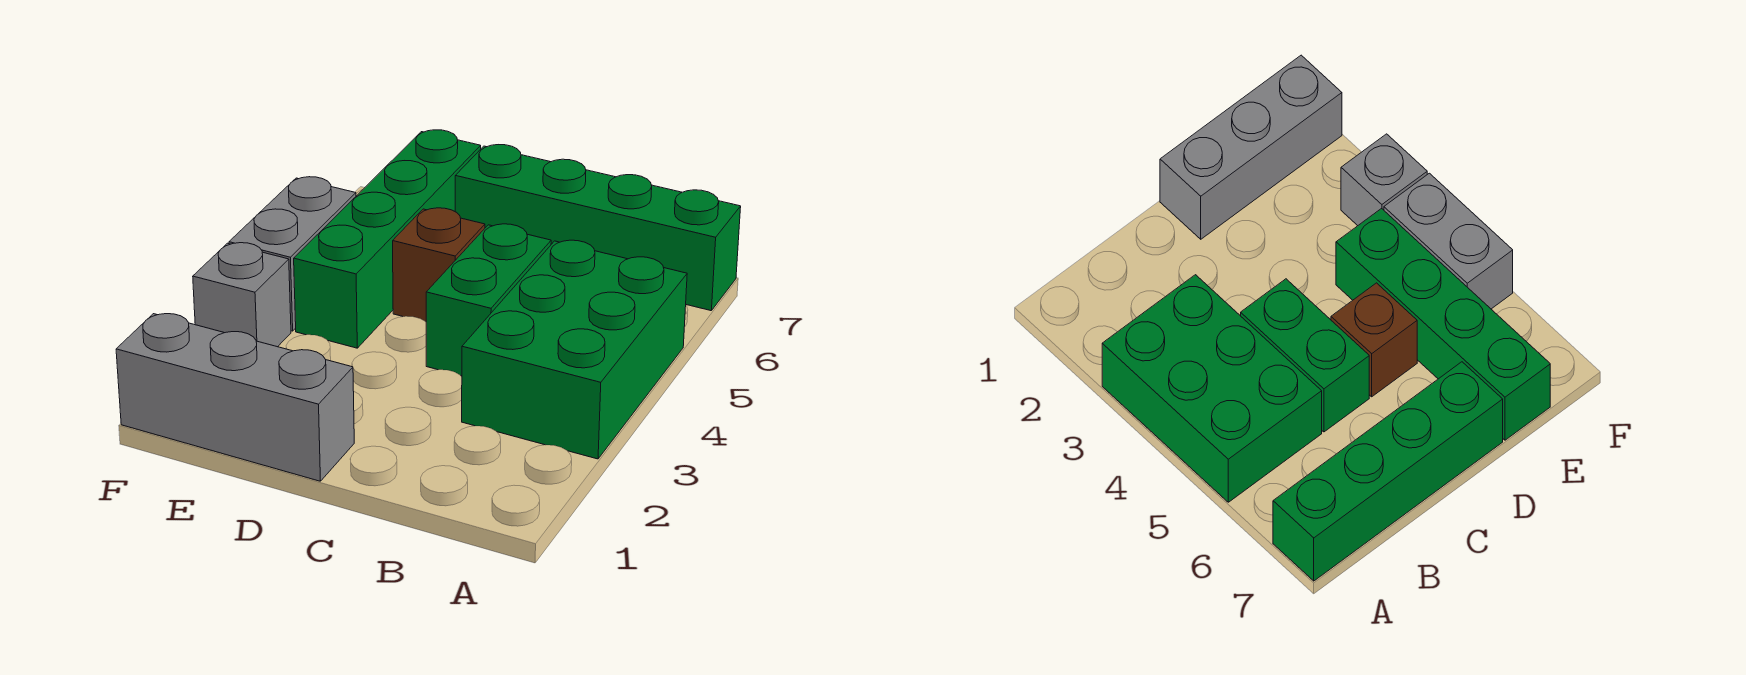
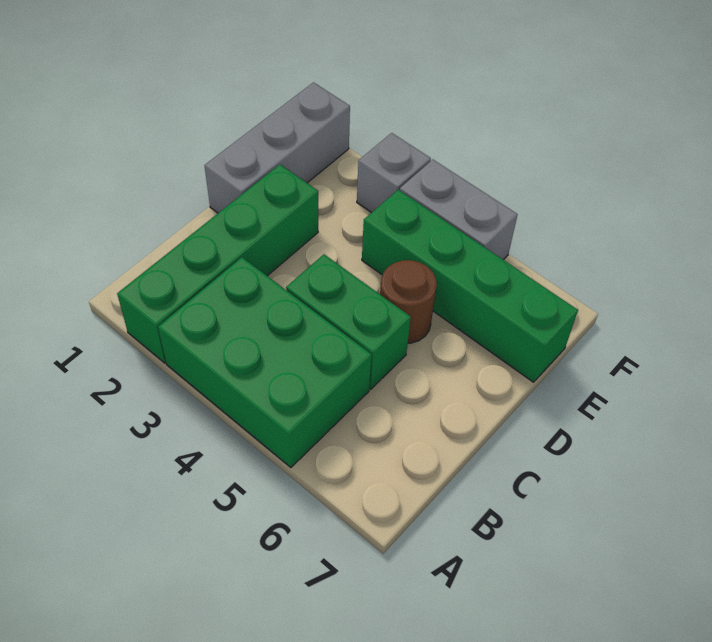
green 1x4 brick [455,145,741,311] -> green 1x4 brick moved to [117,165,318,363]
brown 1x1 brick [393,208,485,322] -> brown 1x1 round brick [380,260,437,343]

